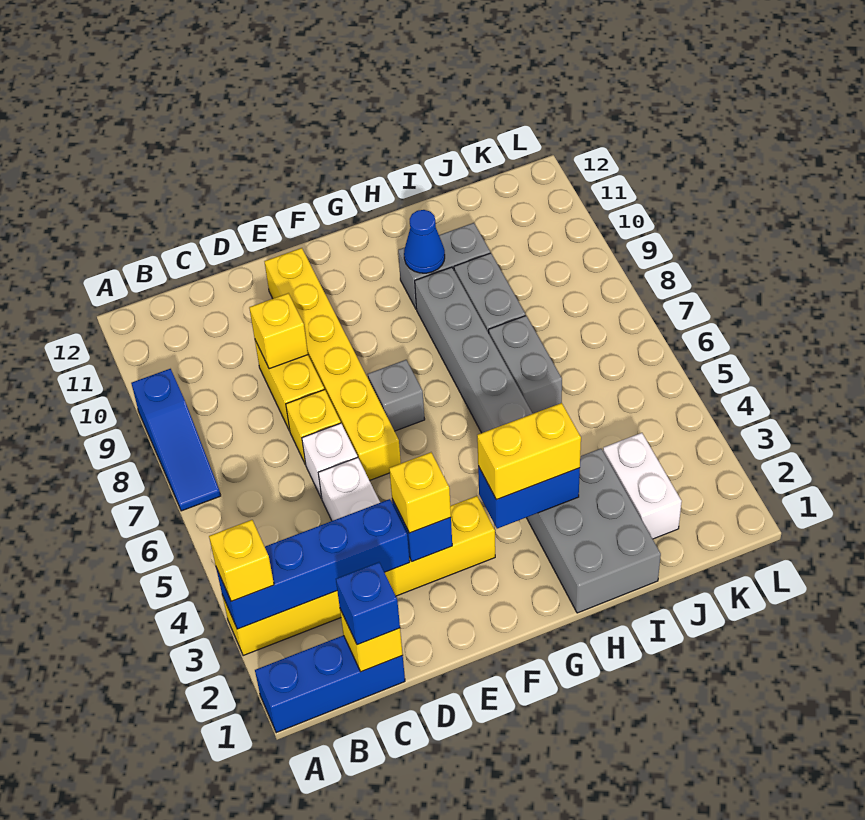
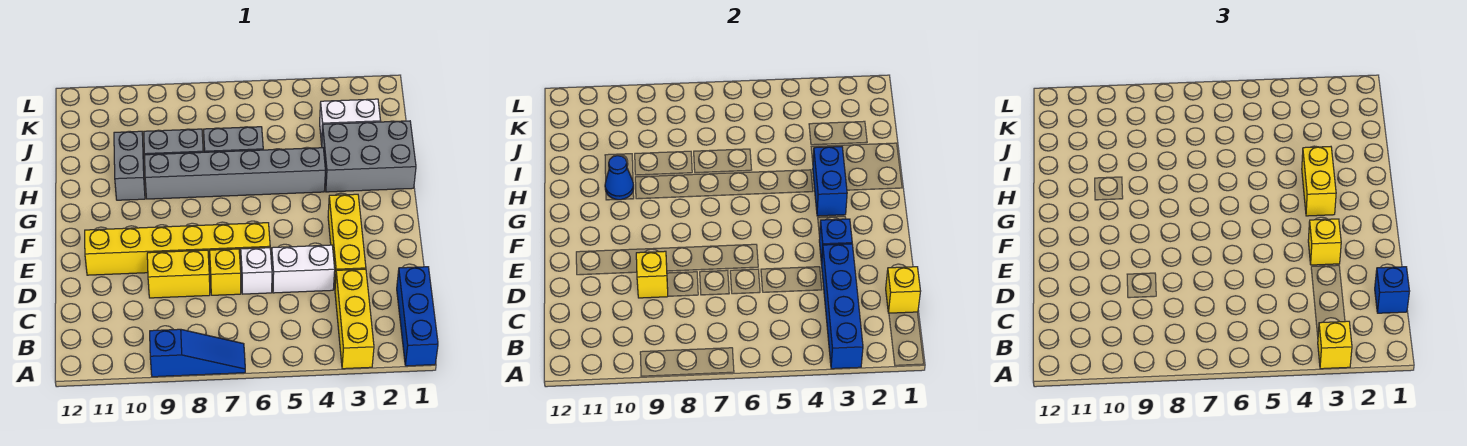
grey 1x1 brick [368,360,425,431] -> none

